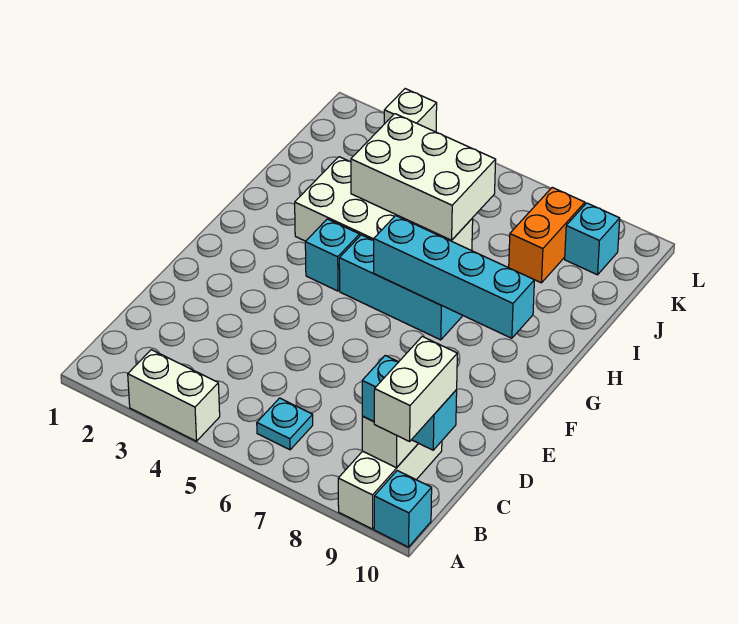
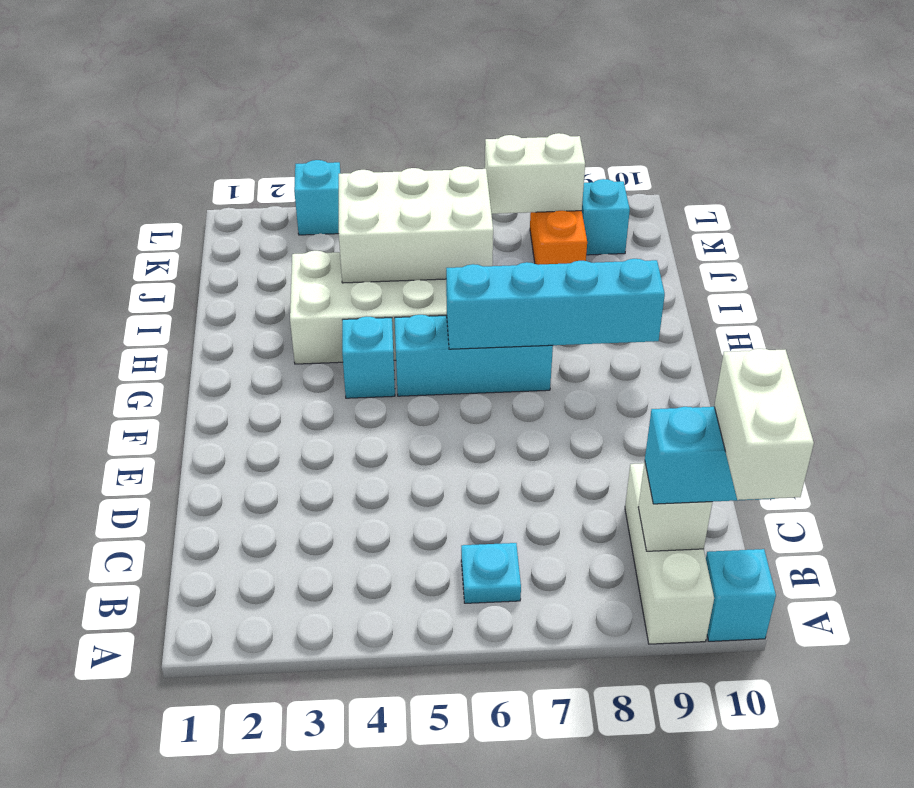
white 1x2 brick [128,350,220,441] -> white 1x2 brick moved to [485,133,585,214]
white 1x1 brick [384,89,437,132] -> cyan 1x1 brick [294,160,341,235]

